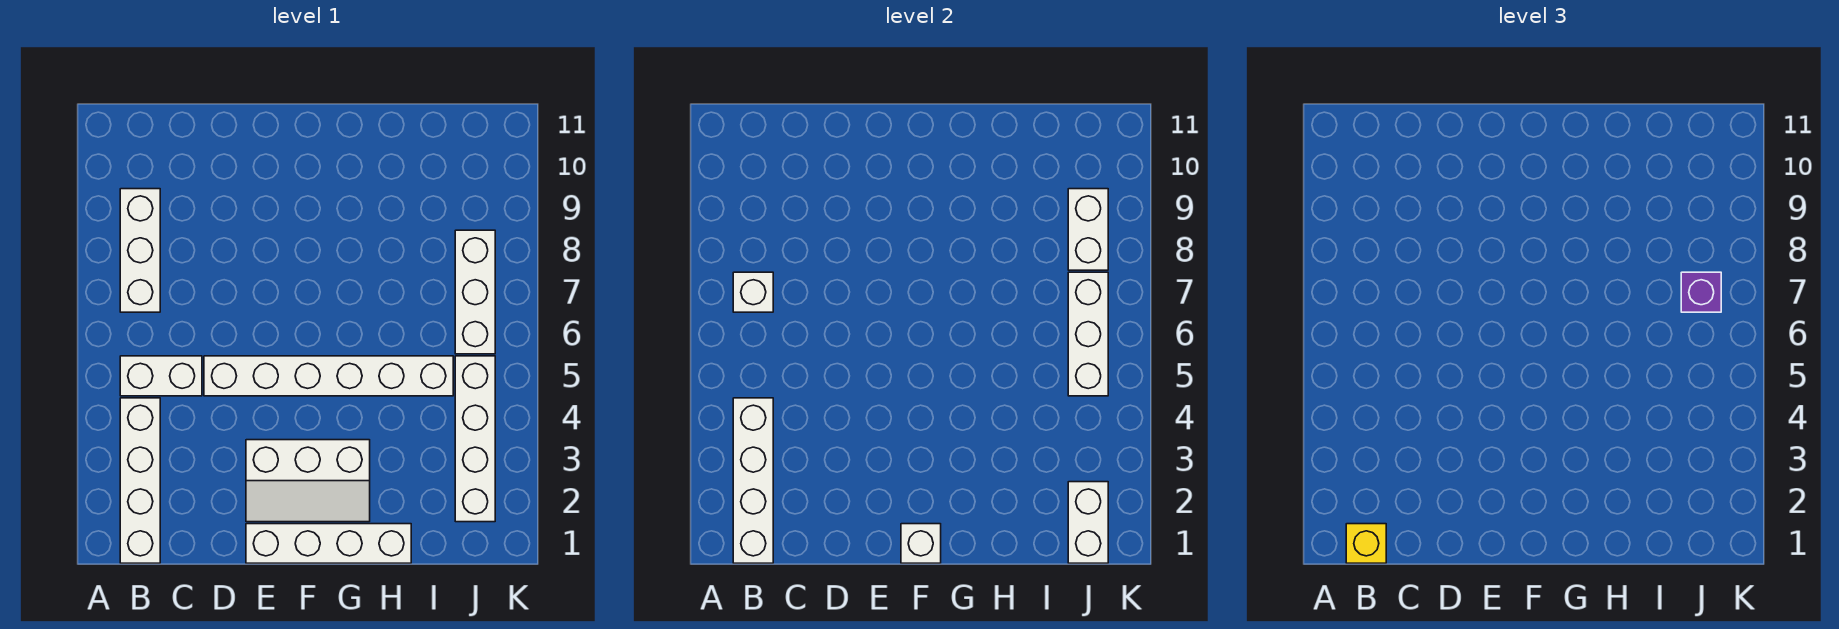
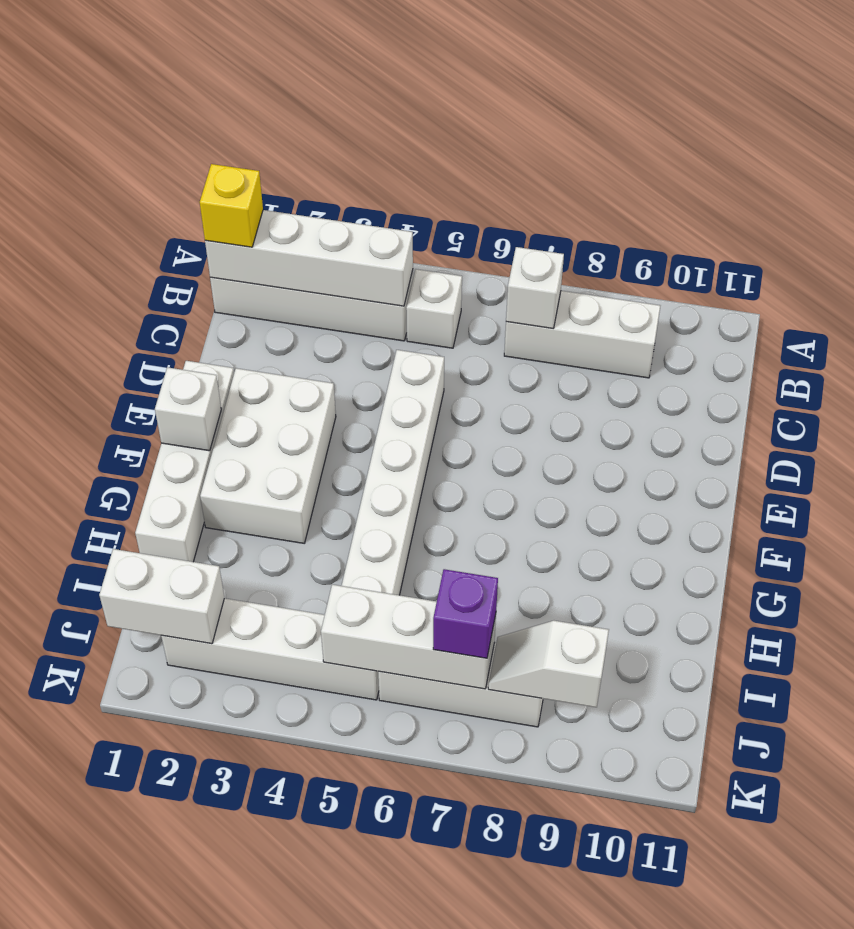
white 1x2 brick [120,356,202,396] -> white 1x1 brick [406,269,462,348]
white 2x3 slope [246,440,370,522] -> white 2x3 brick [200,368,336,543]
white 1x2 brick [1068,189,1108,270] -> white 1x2 slope [488,621,609,707]

